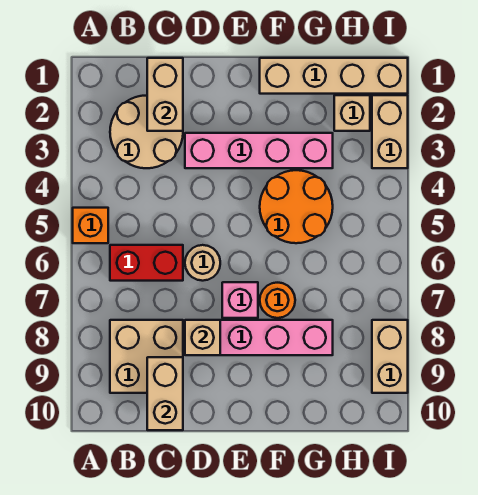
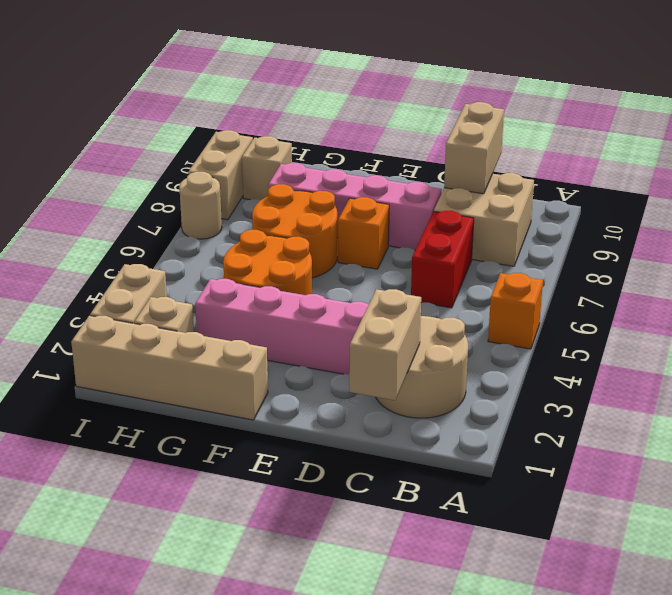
red 1x2 brick [110,245,183,281] -> red 1x2 brick turned to [411,211,474,308]
tan 1x1 round brick [185,245,220,281] -> tan 1x1 round brick moved to [179,172,222,239]
tan 1x1 brick [185,320,220,355] -> tan 1x1 brick moved to [242,136,292,200]
pink 1x1 brick [222,282,258,318] -> orange 1x1 brick [338,197,389,269]
orange 1x1 round brick [260,283,295,318] -> orange 2x2 round brick [252,184,337,278]

